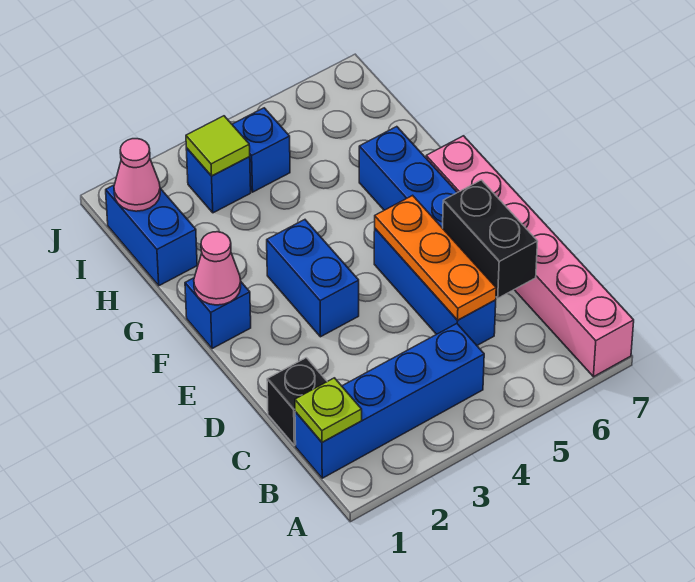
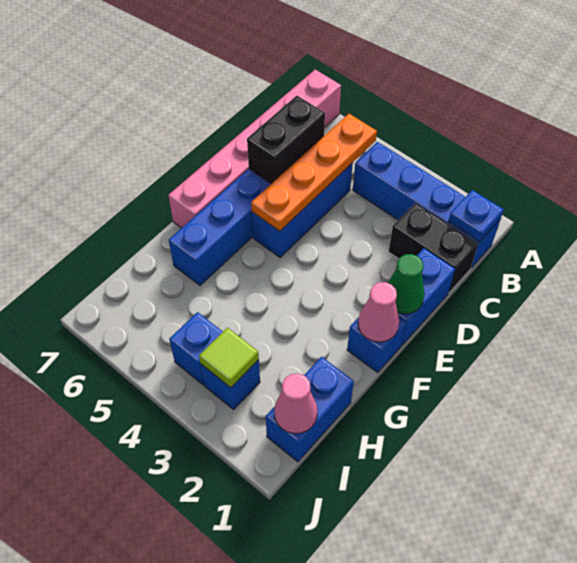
lime 1x1 plate [295,378,362,442] -> blue 1x1 plate [448,190,504,242]
black 1x1 brick [267,358,327,445] -> black 1x2 brick [389,203,478,293]
orange 1x3 plate [375,195,496,320] -> orange 1x4 plate [251,114,377,231]
none -> green 1x1 cone [388,254,425,314]
blue 1x2 brick [267,220,359,337] -> blue 1x2 brick moved to [398,248,455,345]

